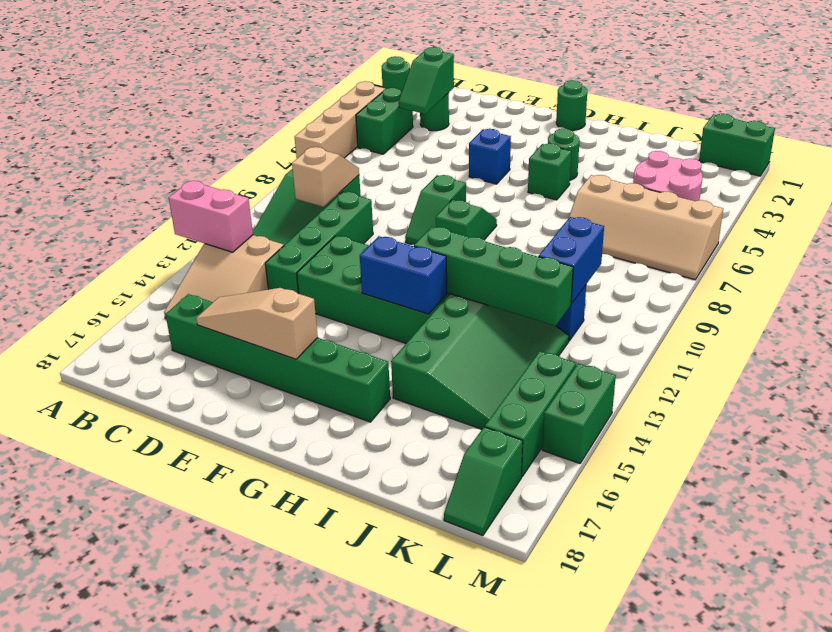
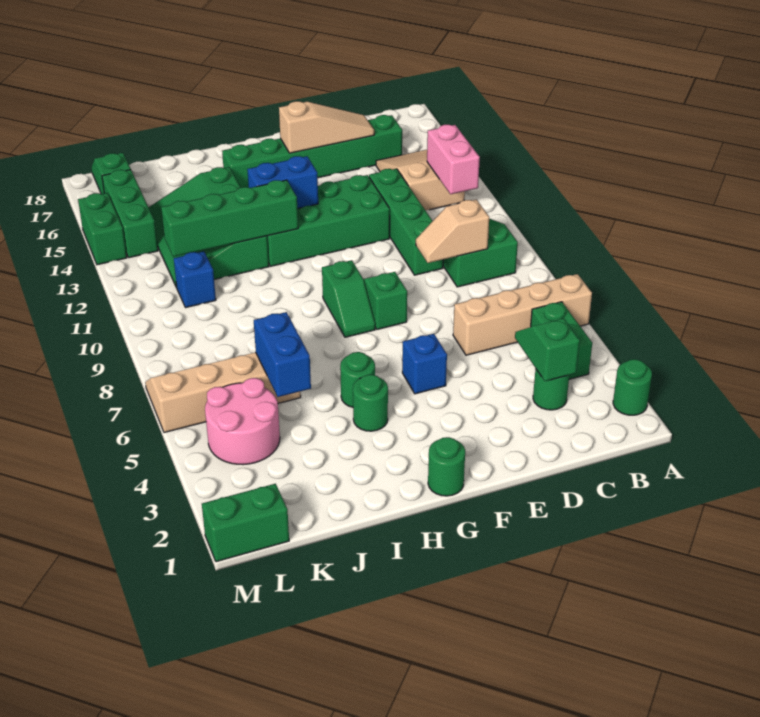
tan 1x4 brick [295,81,385,158] -> tan 1x4 brick turned to [453,274,592,355]
pink 1x2 brick [169,181,253,252] -> pink 1x2 brick turned to [427,125,480,194]
tan 1x2 slope [292,147,359,207] -> tan 1x2 slope turned to [416,200,489,263]
green 1x1 brick [528,143,571,200] -> green 1x1 round brick [340,352,375,407]
blue 1x2 brick [539,217,604,304] -> blue 1x2 brick moved to [254,312,311,397]

